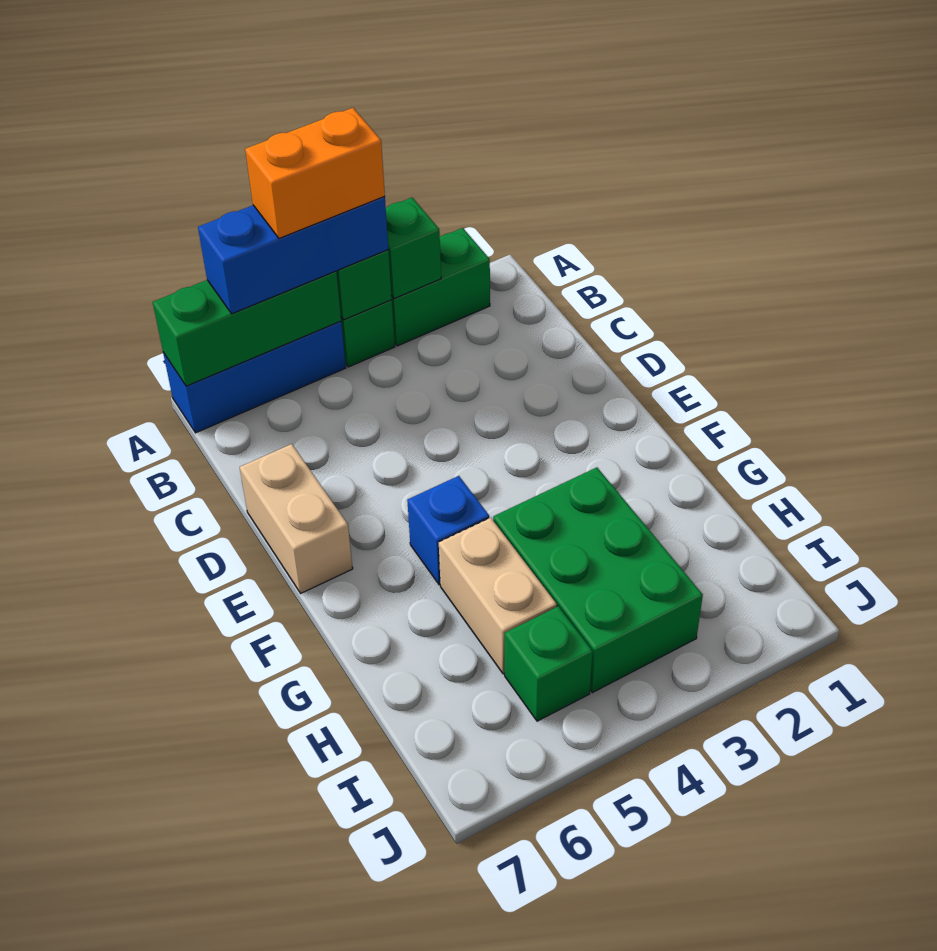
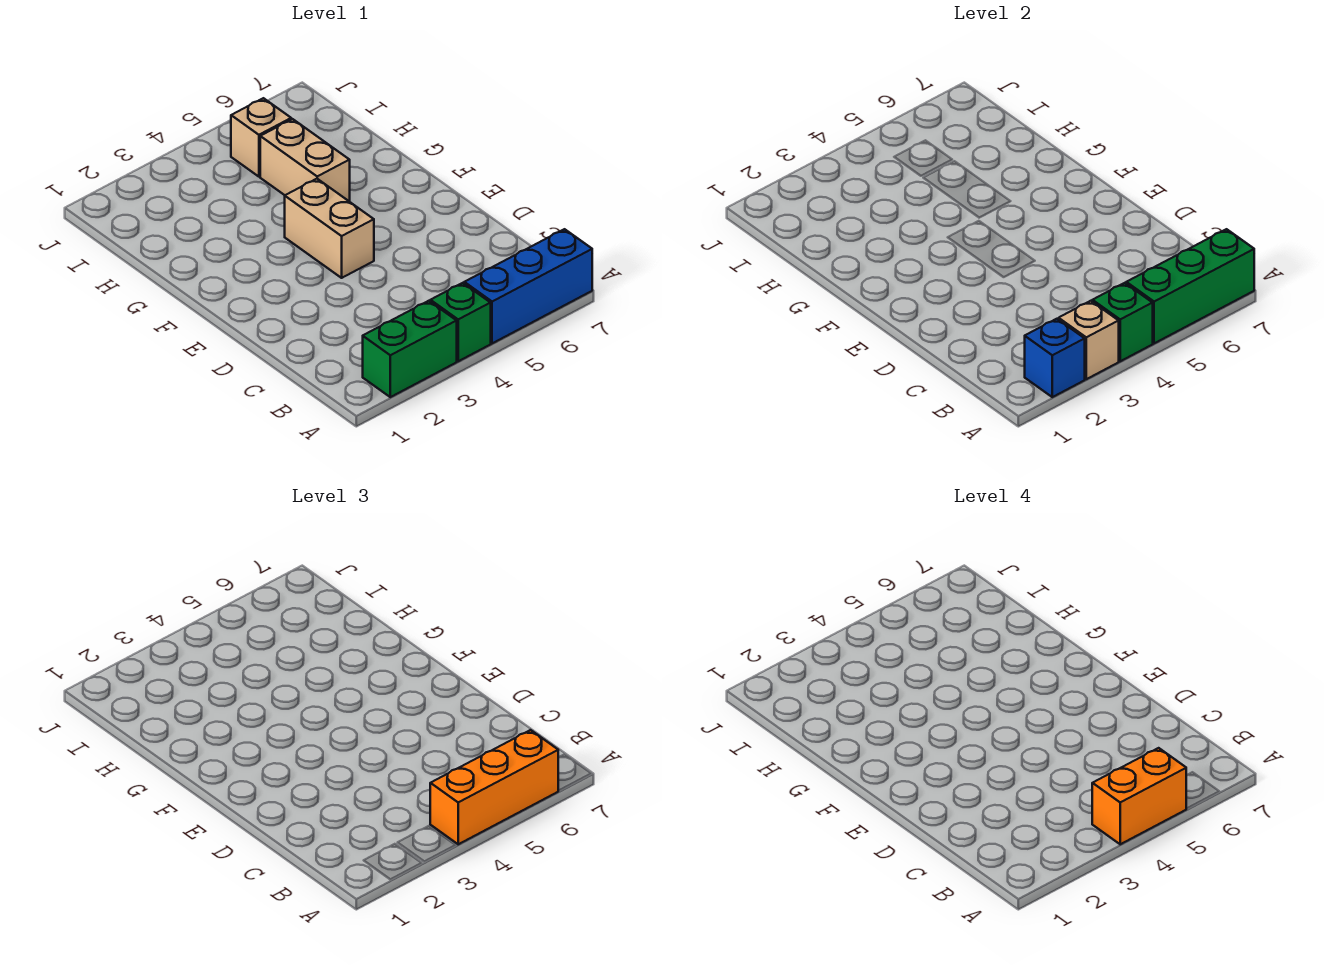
green 1x1 brick [386,198,441,299] -> tan 1x1 brick [1059,301,1119,379]
blue 1x3 brick [198,196,388,314] -> orange 1x3 brick [430,730,558,844]
tan 1x2 brick [240,444,353,593] -> tan 1x2 brick moved to [285,179,374,278]
blue 1x1 brick [407,476,489,585] -> blue 1x1 brick moved to [1025,319,1085,397]
green 2x3 brick [493,467,703,693] -> none
green 1x1 brick [505,606,593,721] -> tan 1x1 brick [231,98,291,177]

